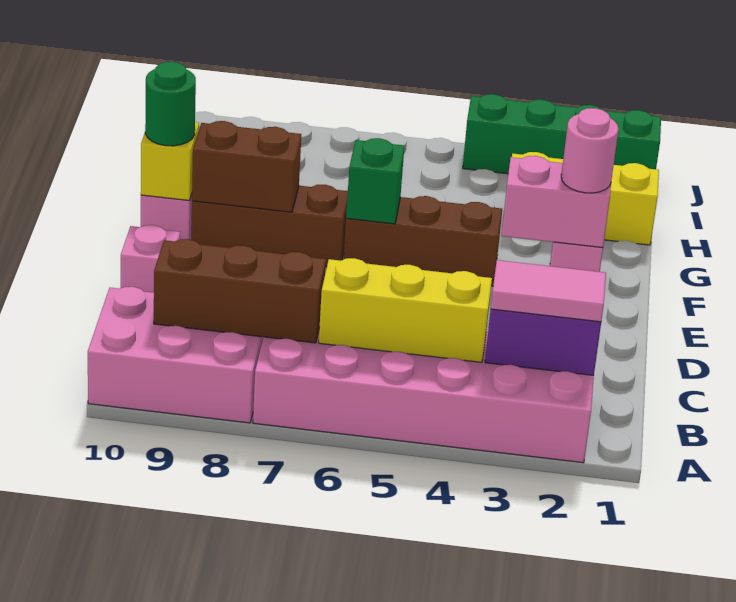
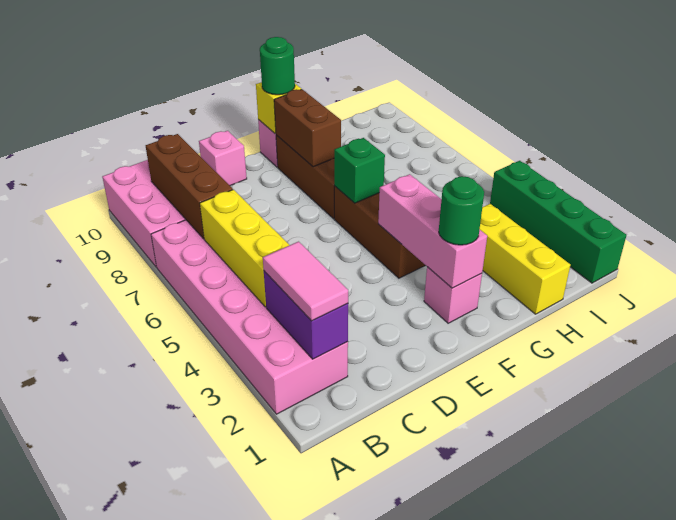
pink 1x2 brick [501,156,611,248] -> pink 1x3 brick [378,174,487,288]
pink 1x1 round brick [561,108,618,193] -> green 1x1 round brick [439,176,484,245]

